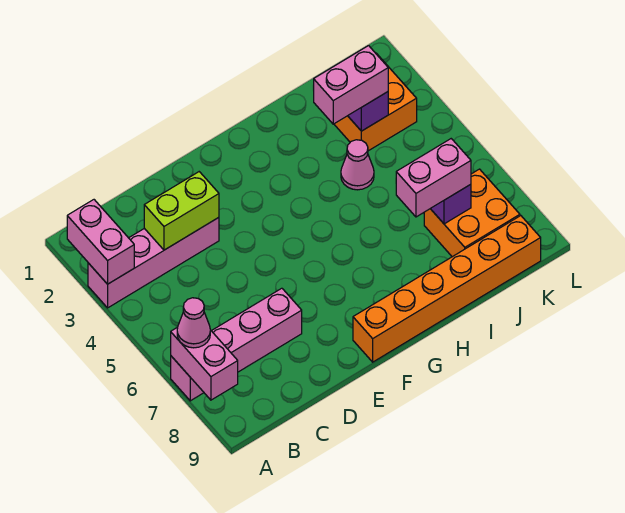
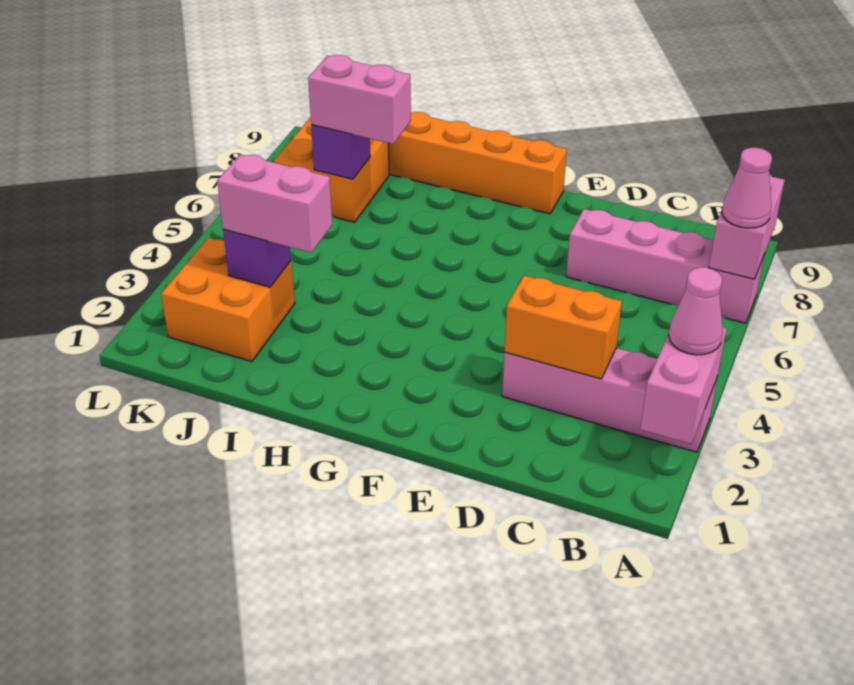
lime 1x2 brick [144,172,219,250] -> orange 1x2 brick [504,276,622,379]
pink 1x1 cone [341,140,374,190] -> pink 1x1 cone moved to [669,267,723,355]

